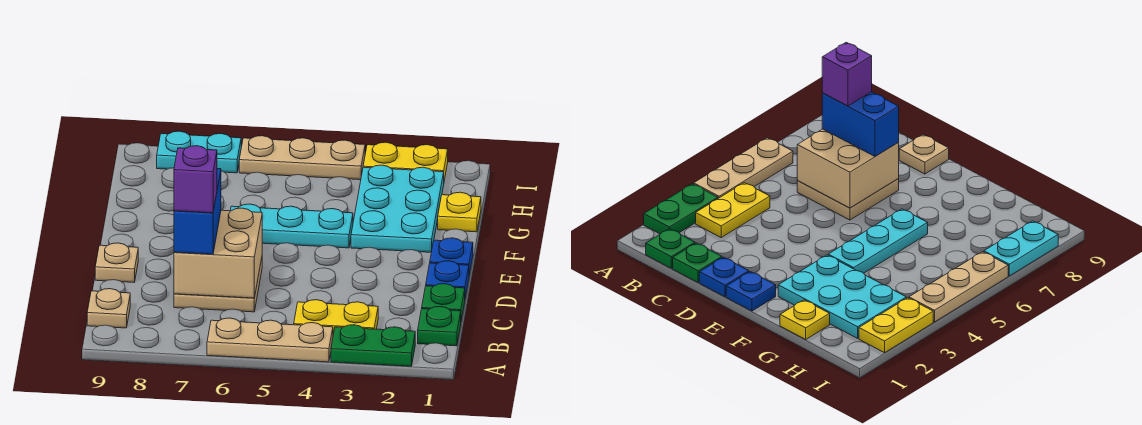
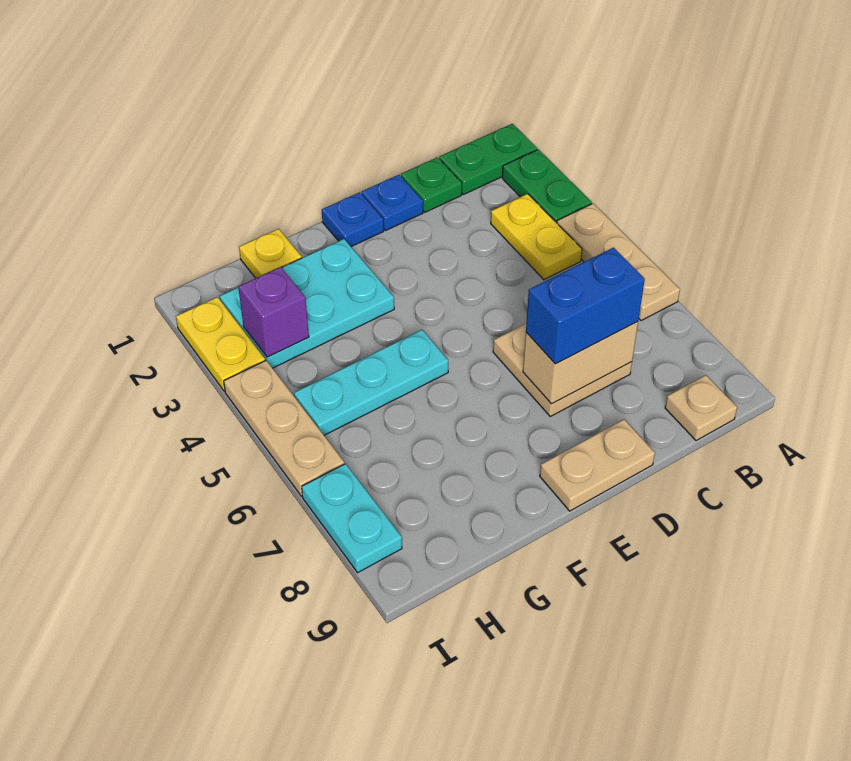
green 1x1 plate [418,306,461,346] -> green 1x2 plate [439,124,537,195]
tan 2x2 brick [174,208,262,298] -> tan 1x2 brick [523,321,638,404]
purple 1x1 brick [174,146,217,213] -> purple 1x1 brick moved to [238,267,309,357]
tan 1x1 plate [95,243,138,282] -> tan 1x2 plate [540,419,655,511]
cyan 1x3 plate [230,204,353,248] -> cyan 1x3 plate turned to [294,330,448,435]

